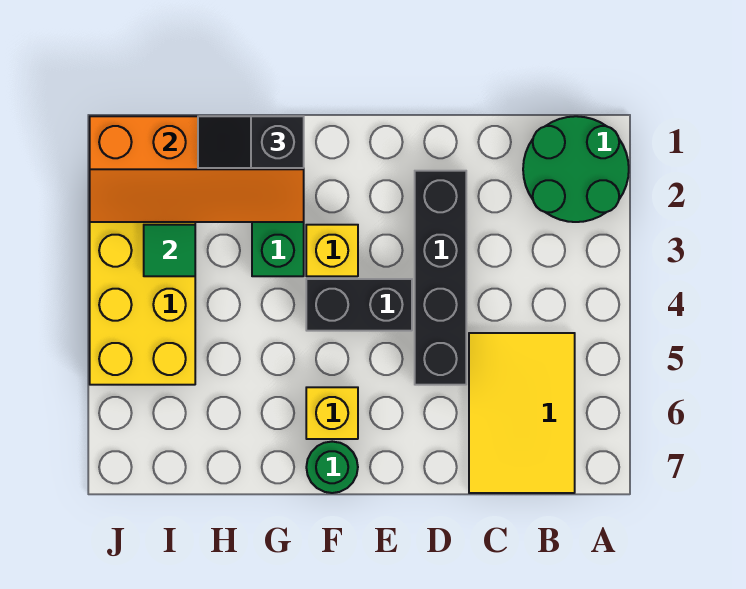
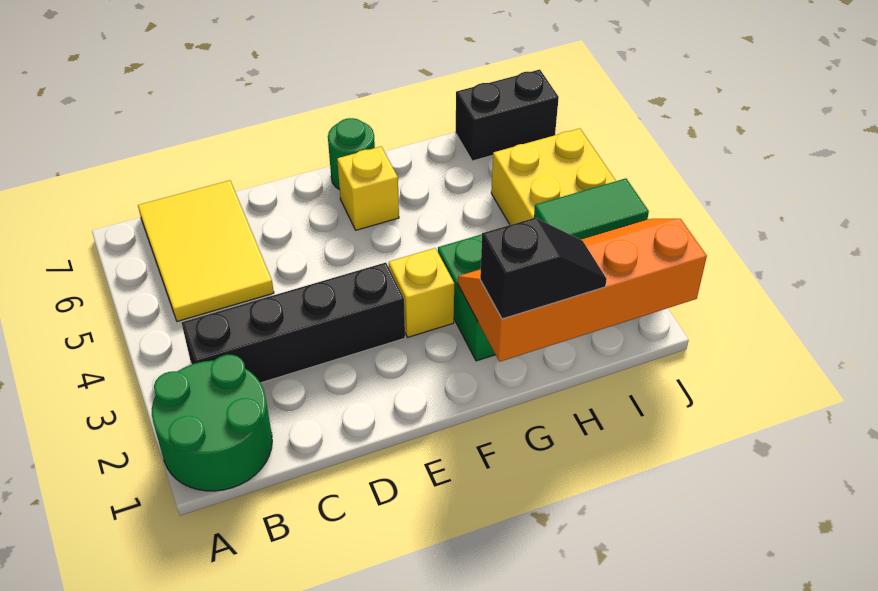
black 1x4 brick [415,171,466,385] -> black 1x4 brick turned to [181,263,405,383]
black 1x2 brick [306,279,412,331] -> black 1x2 brick moved to [455,70,559,161]
green 1x1 tile [144,225,195,276] -> green 1x2 tile [534,178,649,239]

